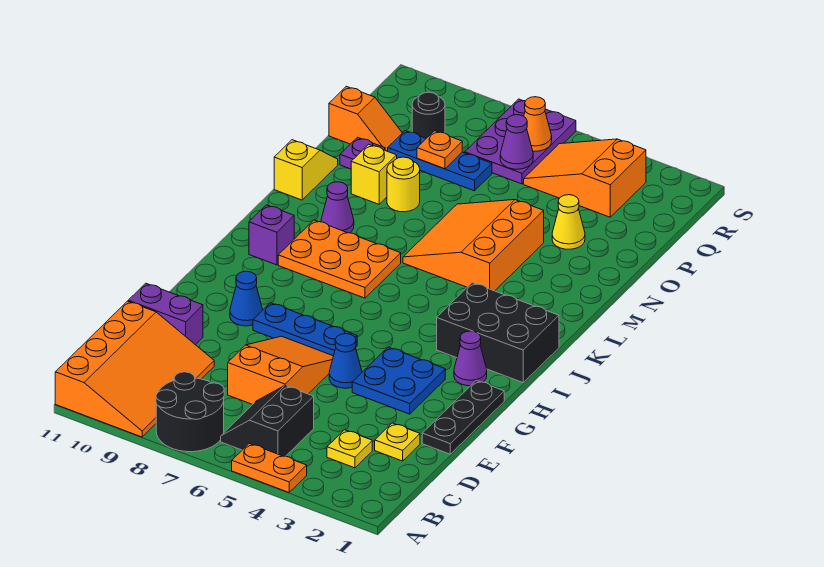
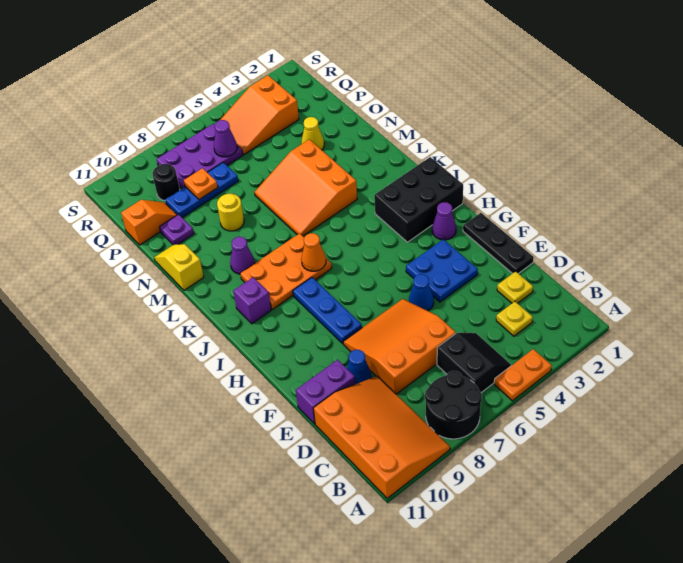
black 2x2 slope [221,386,314,456] -> black 2x2 slope turned to [437,333,512,393]
orange 2x3 slope [228,336,333,405] -> orange 3x3 slope [343,299,456,394]
blue 1x3 plate [253,303,357,356] -> blue 1x3 plate turned to [293,277,362,344]
blue 1x1 cone [230,271,263,326] -> blue 1x1 cone moved to [347,350,371,384]
yellow 1x1 brick [351,144,397,204] -> none
purple 2x3 plate [465,99,576,184] -> purple 2x3 plate turned to [157,124,243,188]
orange 1x1 cone [524,97,552,151] -> orange 1x1 cone moved to [301,233,326,271]

